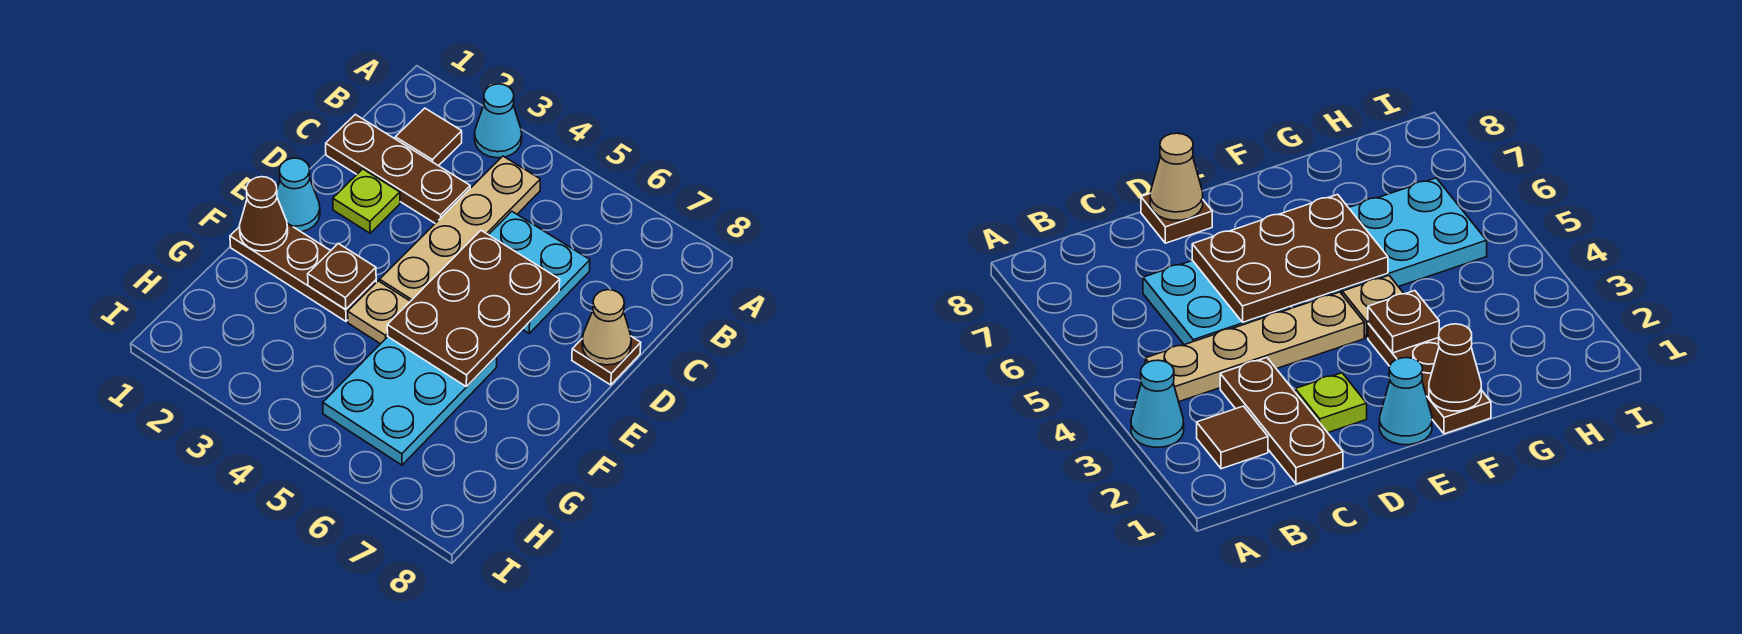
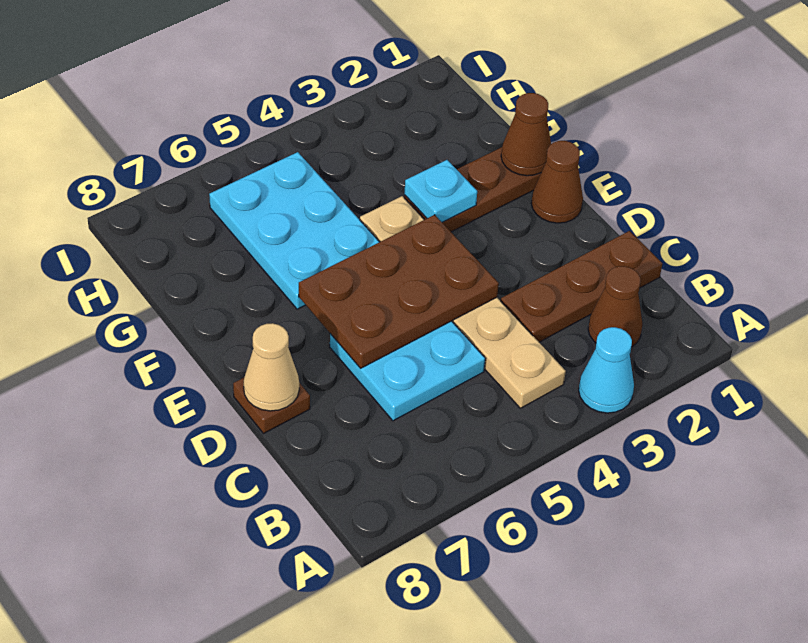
brown 1x1 tile [395,108,462,166] -> brown 1x1 cone [588,266,642,347]
lime 1x1 plate [333,169,400,233] -> none
brown 2x3 plate [387,230,560,386] -> brown 2x3 plate turned to [299,215,499,368]
cyan 1x1 cone [277,158,320,232] -> brown 1x1 cone [531,141,583,223]
brown 1x1 plate [308,244,376,310] -> cyan 1x1 plate [404,160,477,222]

